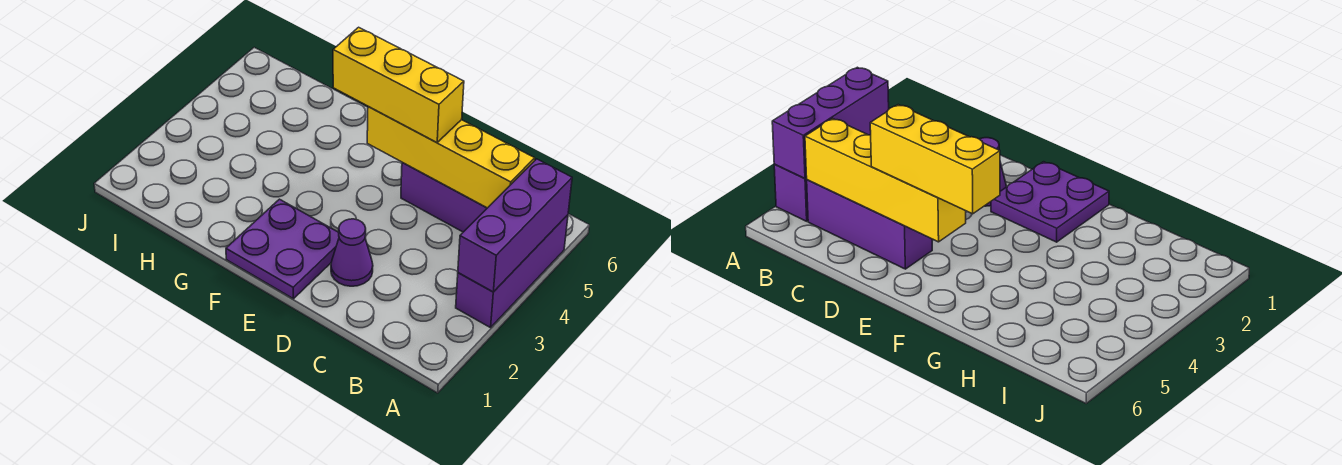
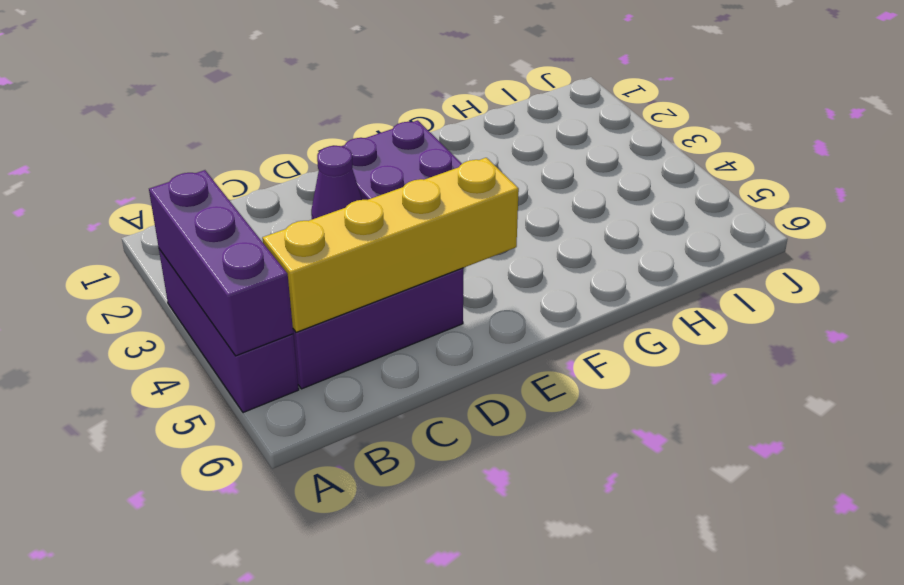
yellow 1x3 brick [333,27,464,143] -> none

